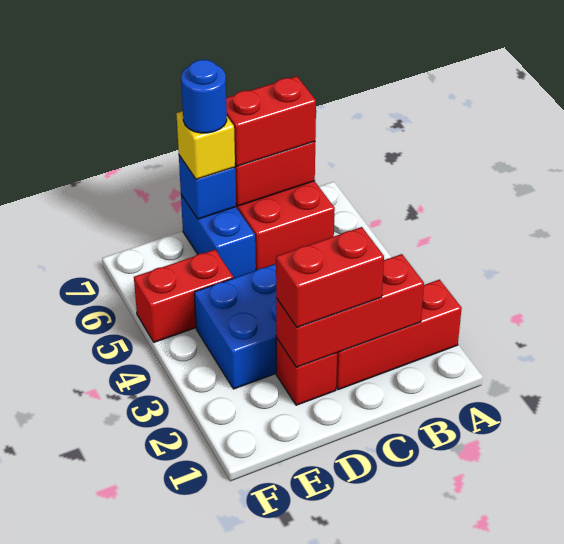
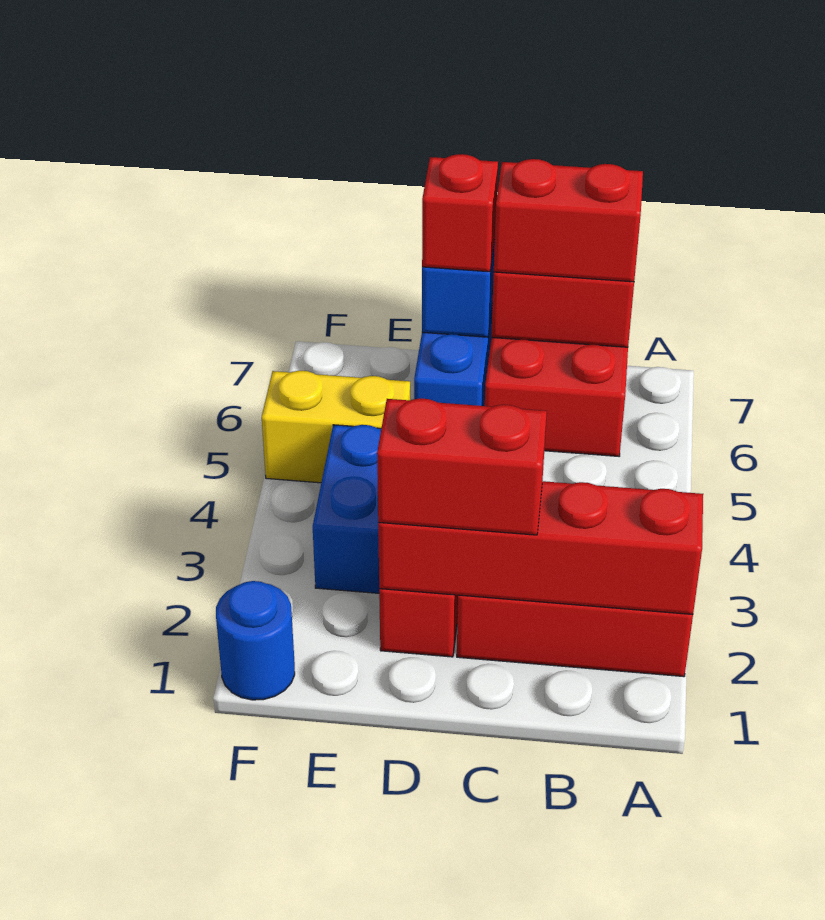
red 1x3 brick [276,254,424,367] -> red 1x4 brick [378,481,703,614]
yellow 1x1 brick [176,111,235,180] -> red 1x1 brick [422,154,498,272]
blue 1x1 round brick [181,60,227,133] -> blue 1x1 round brick moved to [216,581,295,700]
red 1x2 brick [134,250,233,342] -> yellow 1x2 brick [262,371,410,483]

